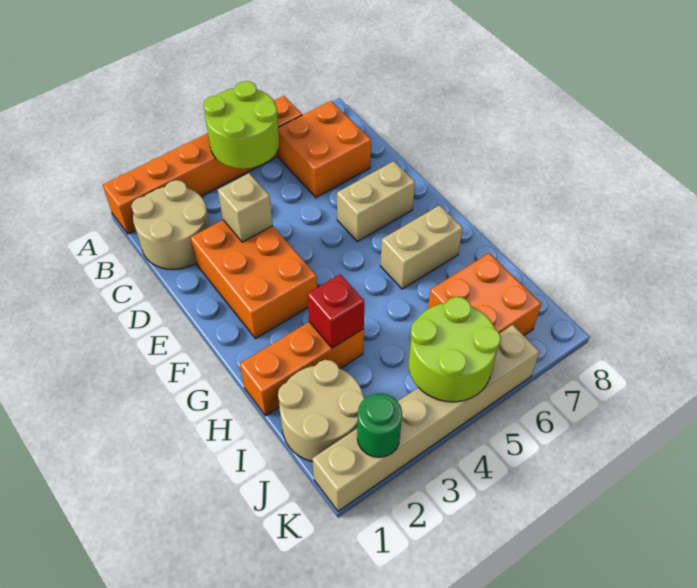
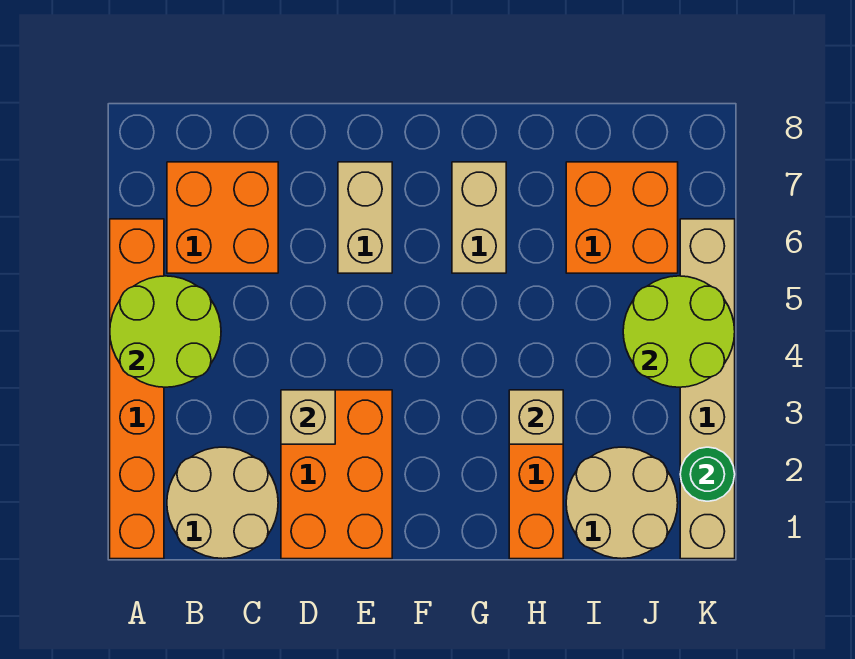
orange 2x3 brick [190,220,317,339] -> orange 2x3 brick turned to [281,390,392,559]
red 1x1 brick [307,274,364,348] -> tan 1x1 brick [509,390,563,444]

